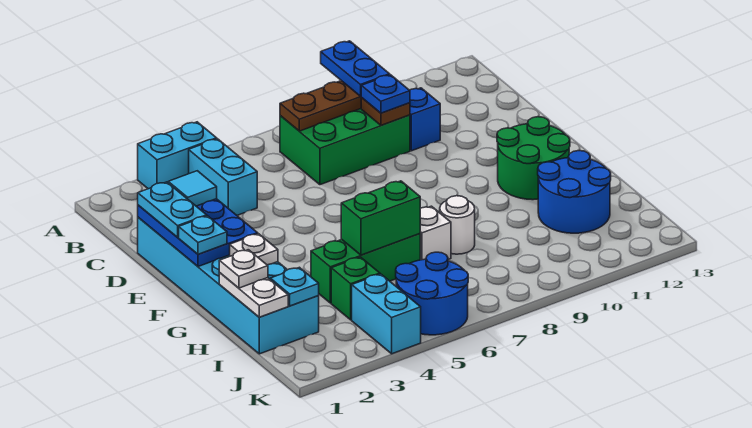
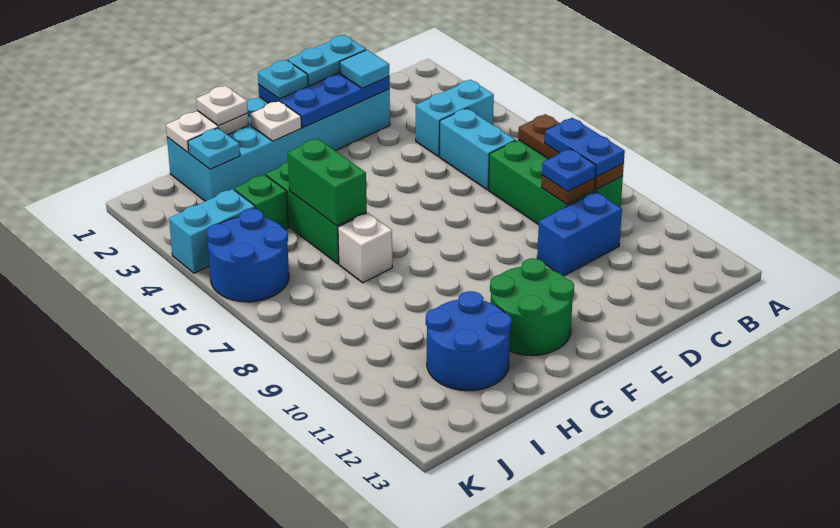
cyan 1x2 brick [138,122,217,189] -> cyan 1x2 brick moved to [440,108,516,190]
blue 1x2 plate [321,41,390,96] -> blue 1x2 plate turned to [545,118,625,177]
blue 1x1 brick [410,88,440,151] -> blue 1x2 brick [537,192,622,276]
white 1x1 round brick [440,196,475,254] -> none

